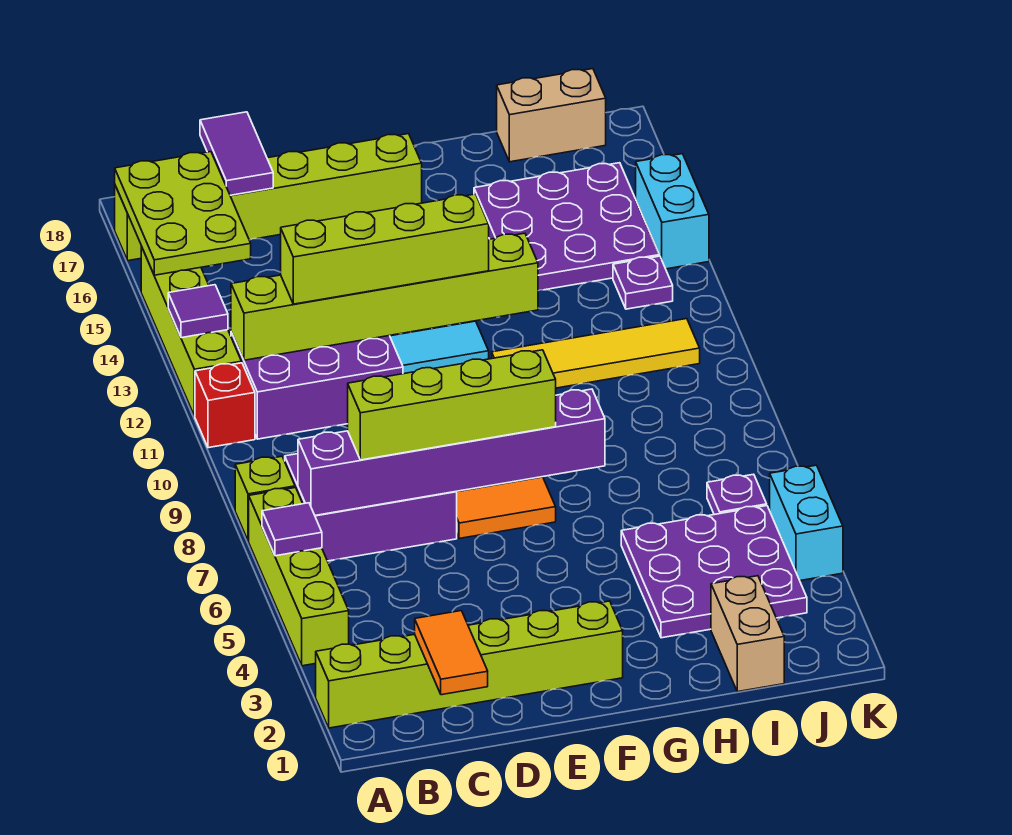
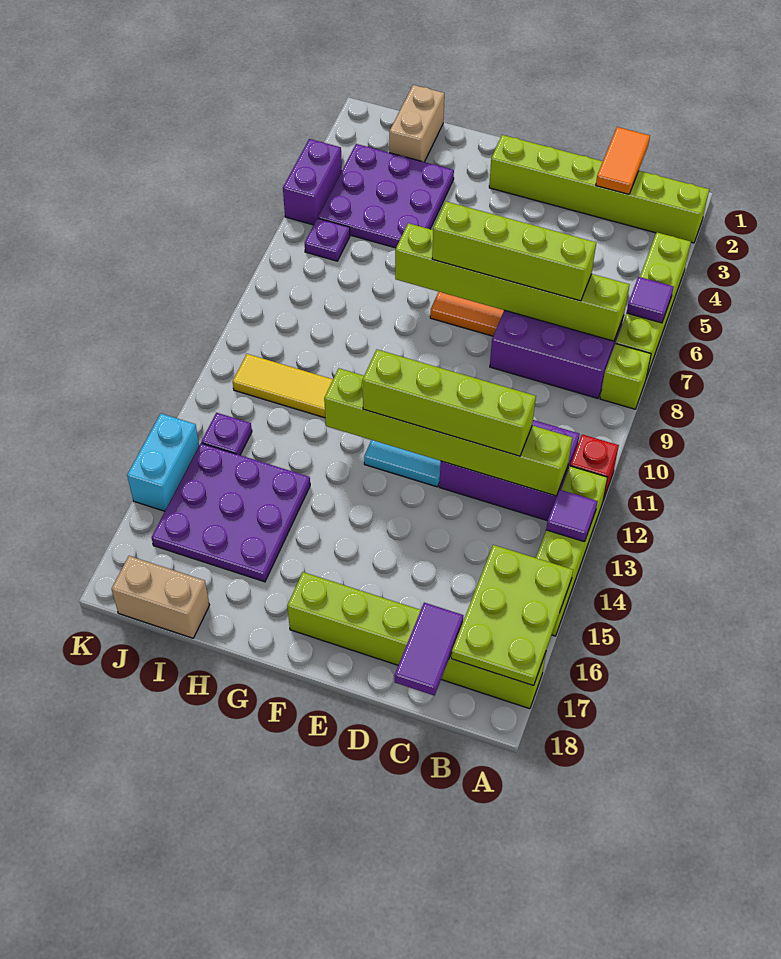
purple 1x6 brick [298,389,605,515] -> lime 1x6 brick [395,223,630,341]
cyan 1x2 brick [770,465,843,581] -> purple 1x2 brick [283,139,342,225]

